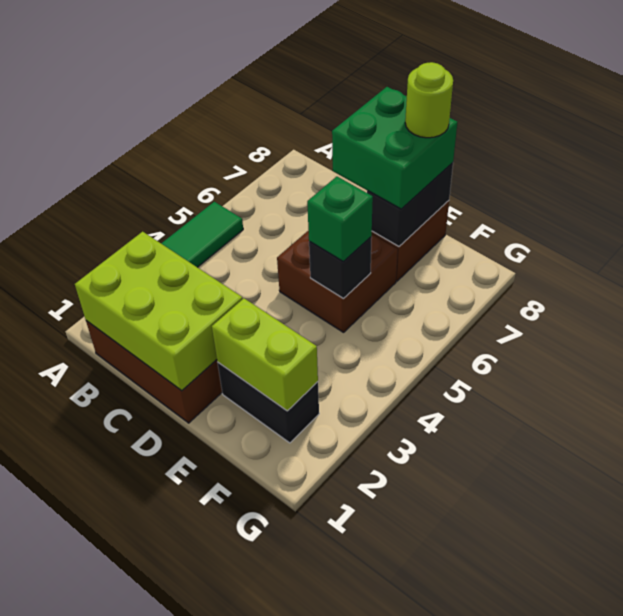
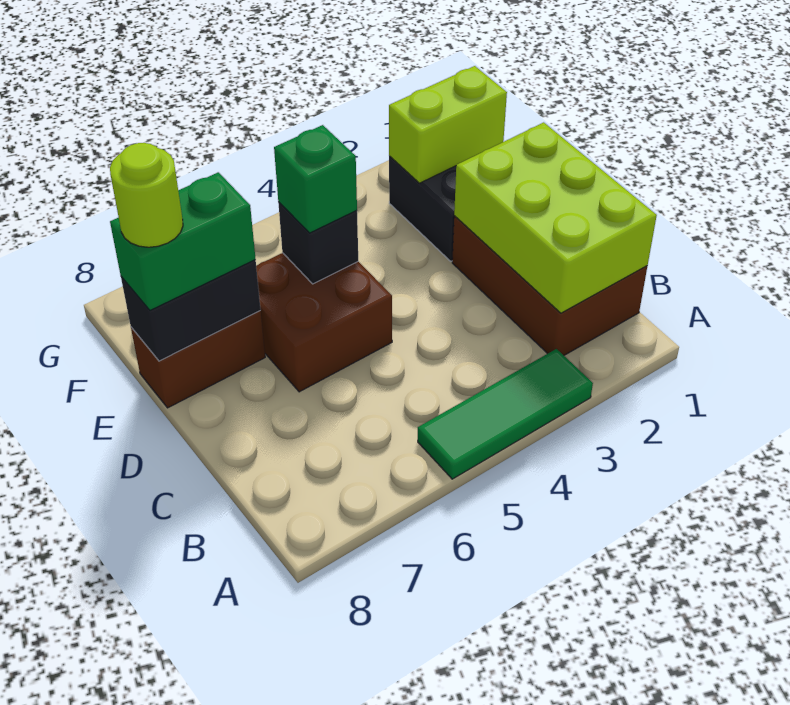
green 2x2 brick [332,87,457,209] -> green 1x2 brick [110,172,255,310]
lime 1x2 brick [212,298,318,411] -> lime 1x2 brick turned to [389,66,507,183]

